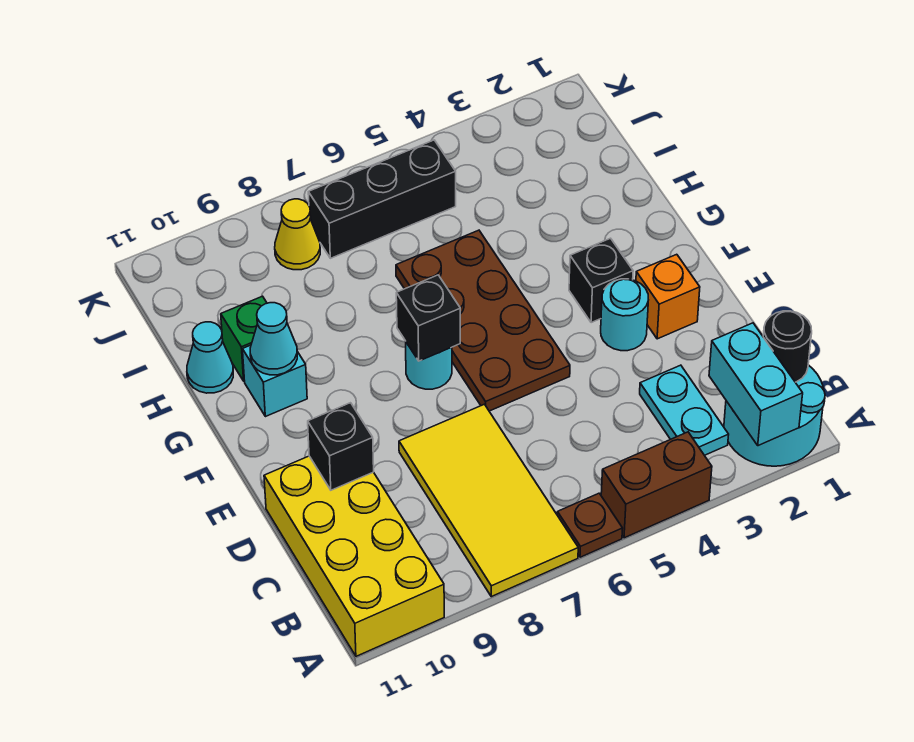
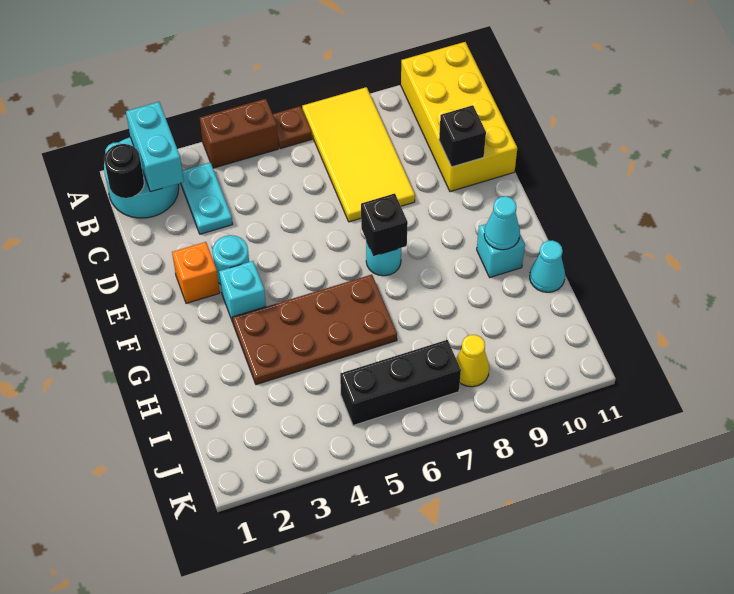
brown 2x4 plate [396,230,570,411] -> brown 2x4 plate turned to [232,275,397,385]
black 1x1 brick [569,238,633,323] -> cyan 1x1 brick [219,261,266,322]
green 1x1 brick [221,296,267,381] -> none

